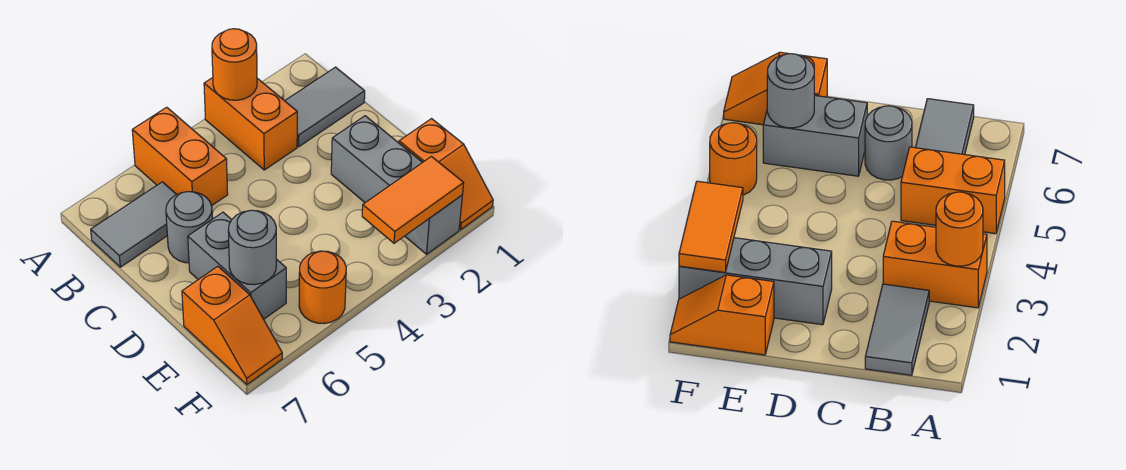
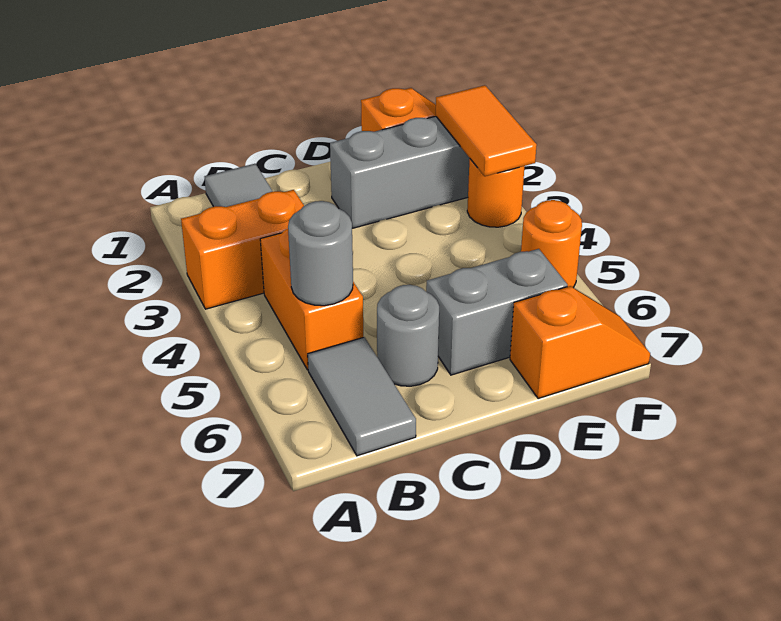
orange 1x1 round brick [212,29,257,100] -> orange 1x1 round brick moved to [467,159,524,227]
orange 1x2 brick [132,107,228,206] -> orange 1x2 brick turned to [260,229,363,370]
grey 1x1 round brick [228,210,276,285] -> grey 1x1 round brick moved to [288,201,353,306]

